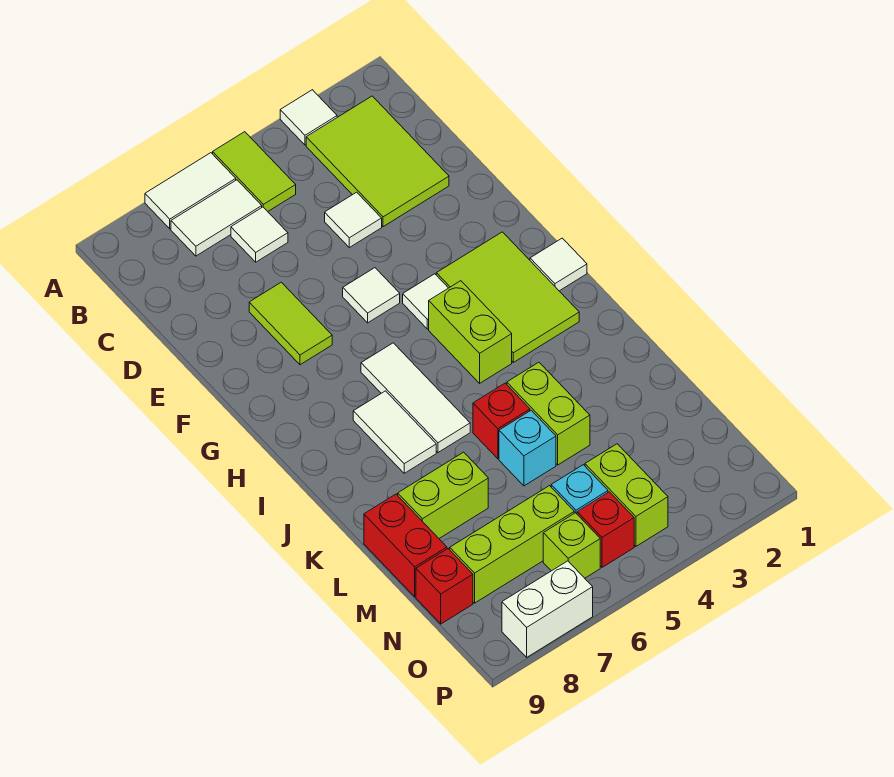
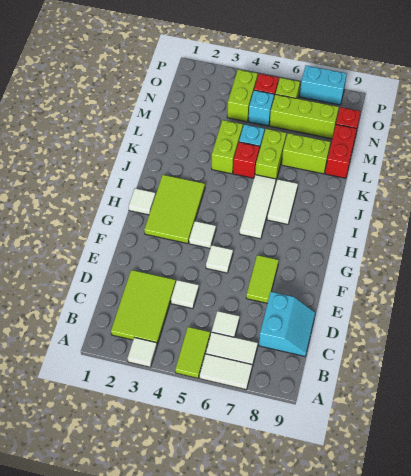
none -> cyan 2x2 slope [259,292,315,356]
lime 1x2 brick [429,281,512,383] -> lime 1x2 brick moved to [255,129,286,181]
white 1x2 brick [502,561,593,657] -> cyan 1x2 brick [300,66,347,105]

